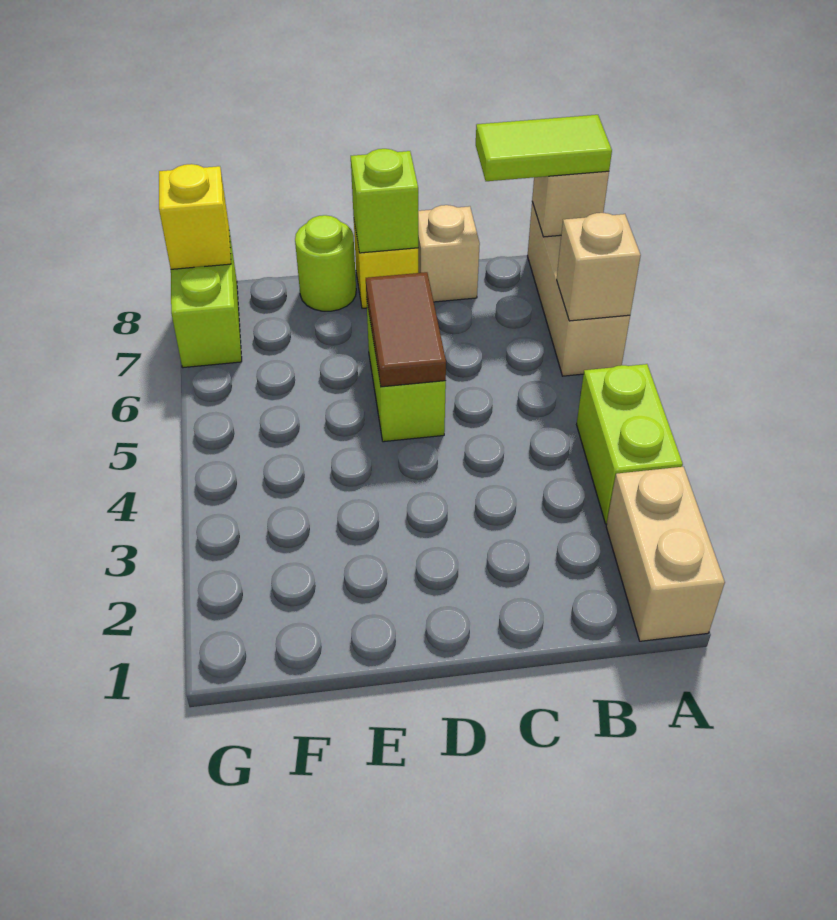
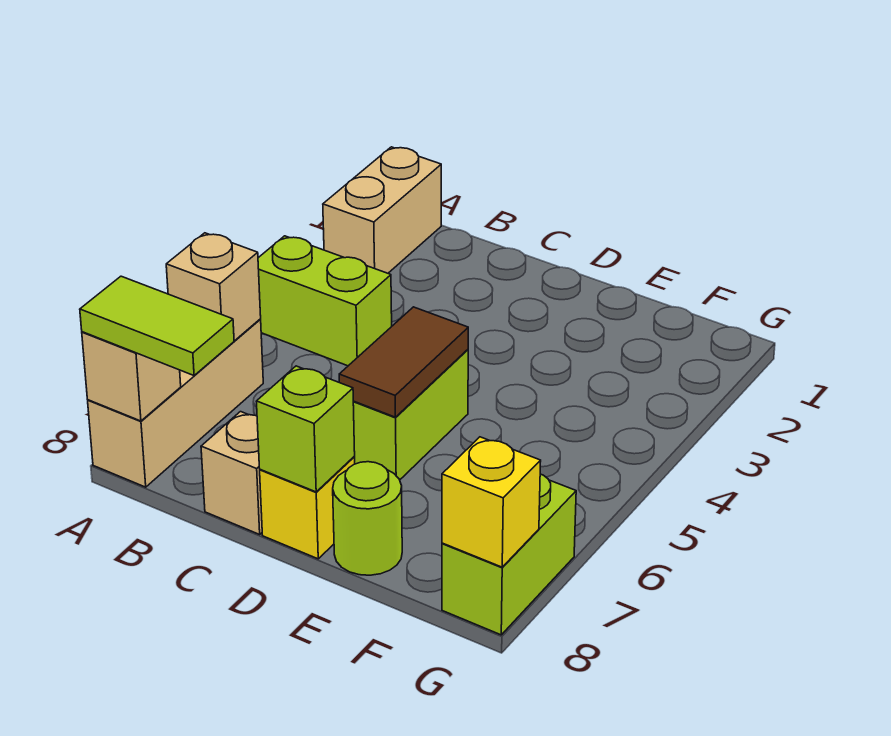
lime 1x2 brick [577,364,683,524] -> lime 1x2 brick turned to [258,236,392,366]

